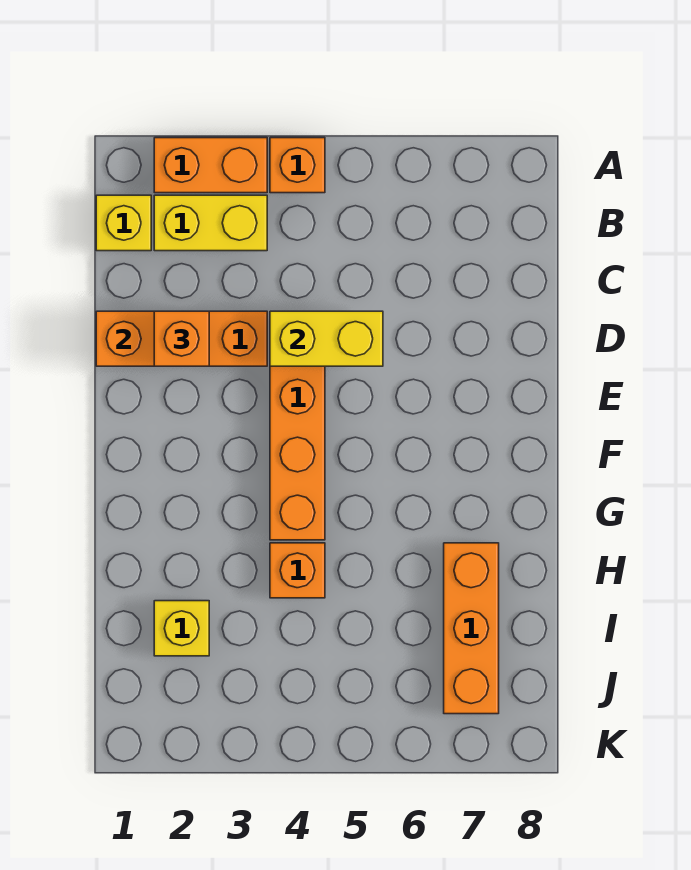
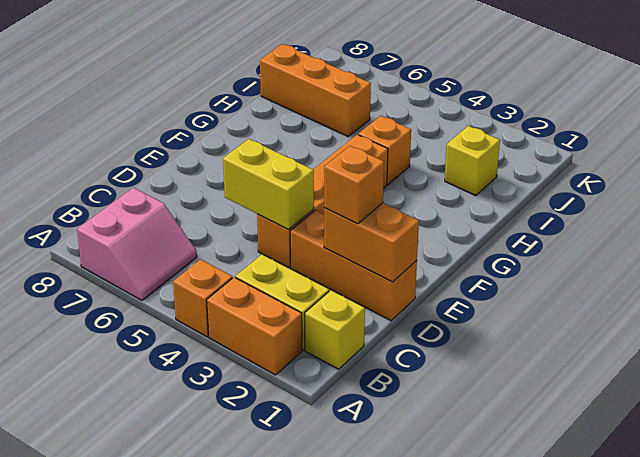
none -> pink 2x2 slope [77,188,197,300]
orange 1x3 brick [444,543,499,714] -> orange 1x3 brick turned to [260,44,371,136]

